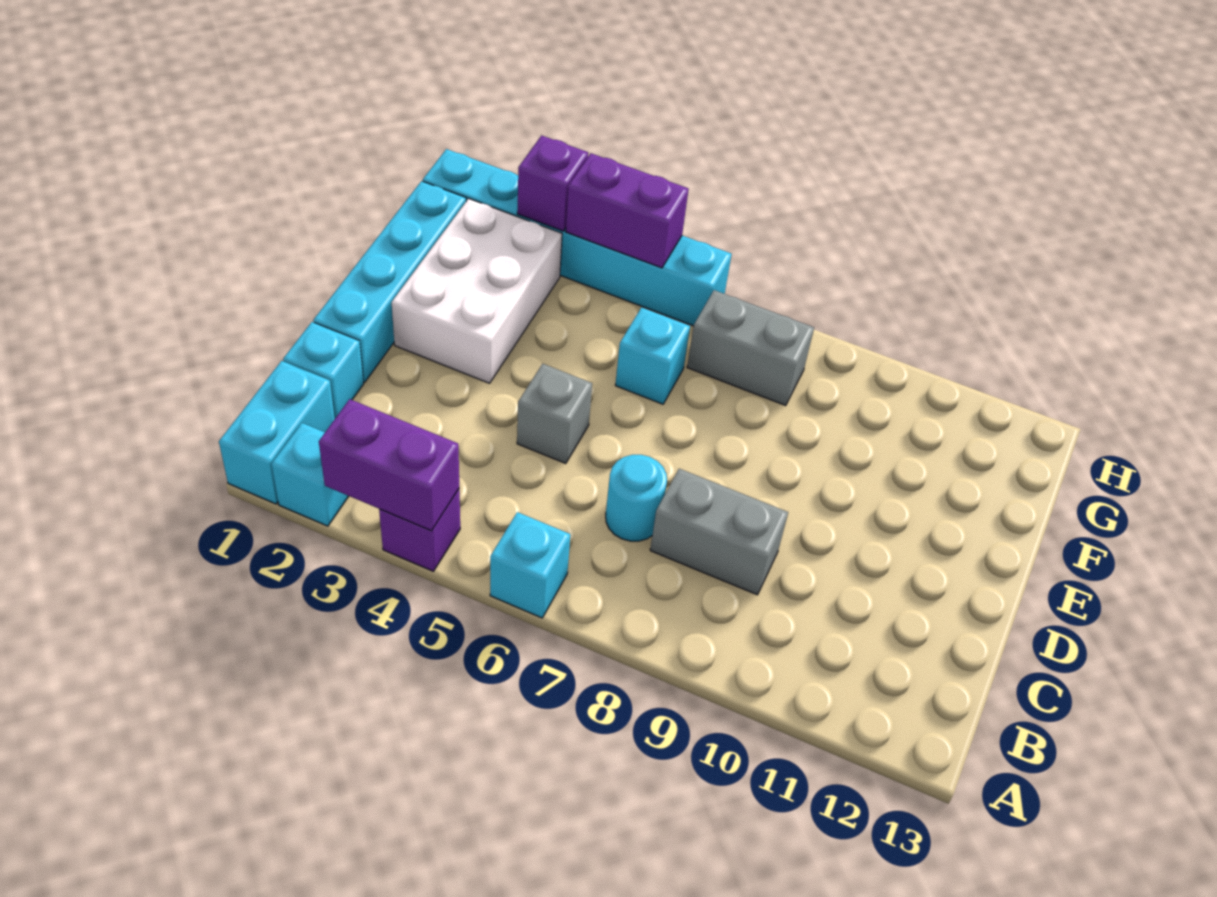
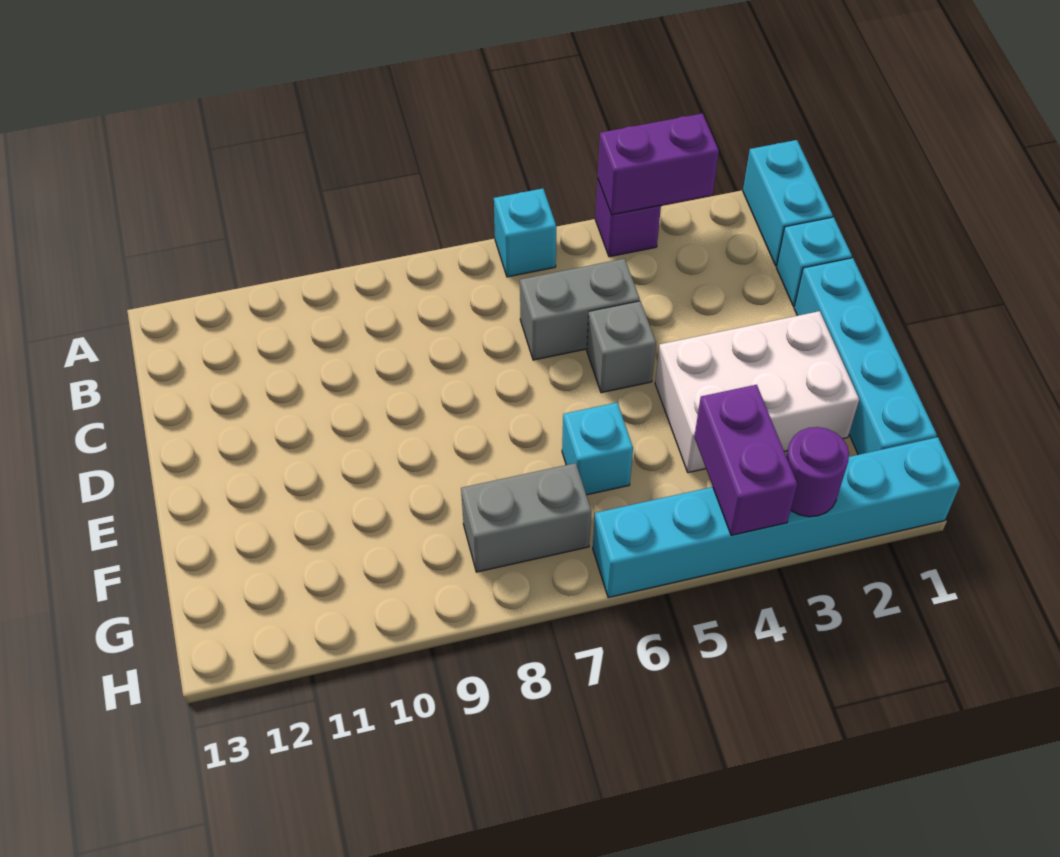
cyan 1x1 brick [272,423,349,526] -> none
cyan 1x1 round brick [606,455,667,541] -> none
grey 1x2 brick [650,469,788,595] -> grey 1x2 brick moved to [520,259,640,360]
white 2x3 brick [392,199,562,383] -> white 2x3 brick turned to [655,311,859,473]
purple 1x1 brick [517,136,588,231] -> purple 1x1 round brick [786,427,849,517]
purple 1x2 brick [566,153,689,268] -> purple 1x2 brick turned to [694,385,797,535]

